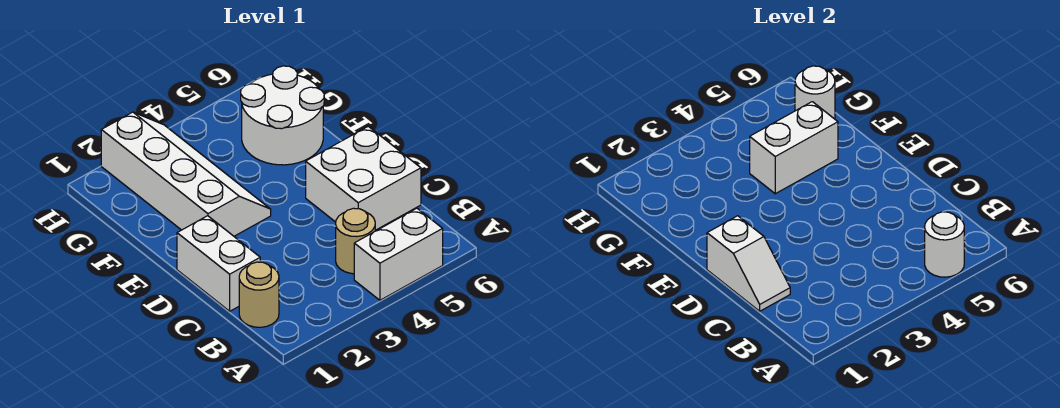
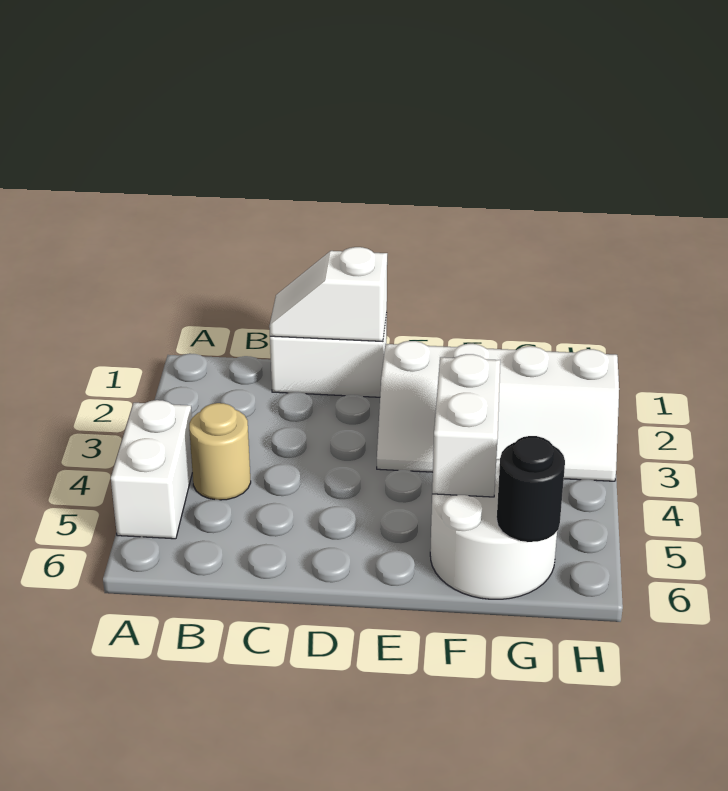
white 1x1 round brick [925,212,964,277] -> none
tan 1x1 round brick [239,262,279,327] -> none
white 2x2 brick [306,126,421,230] -> none
white 1x1 round brick [795,66,835,119] -> black 1x1 round brick [497,436,565,542]

